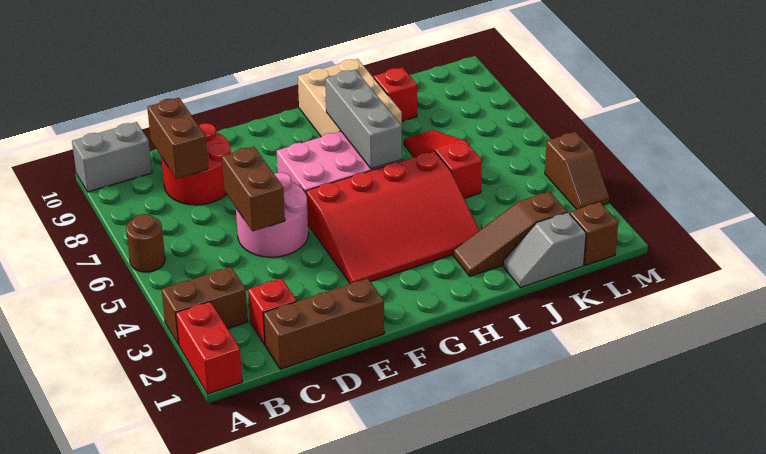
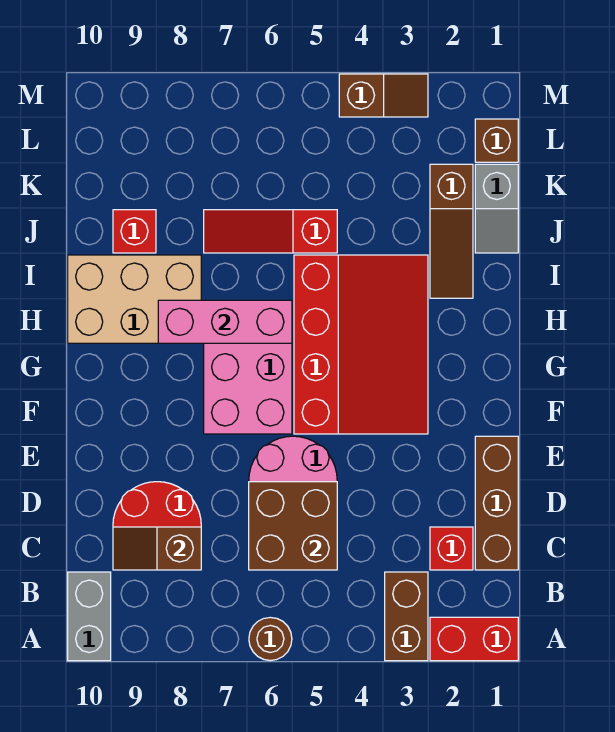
brown 1x2 brick [147,98,208,179] -> brown 1x2 slope [113,527,201,570]
brown 1x2 brick [222,147,285,231] -> brown 2x2 brick [249,482,337,570]
grey 1x3 brick [325,70,402,169] -> pink 1x3 brick [158,300,292,343]

